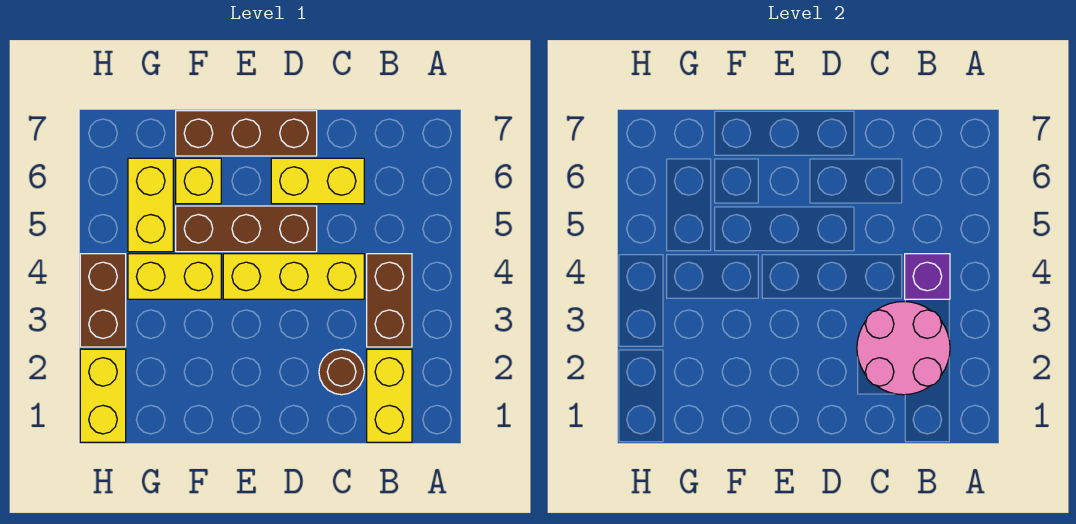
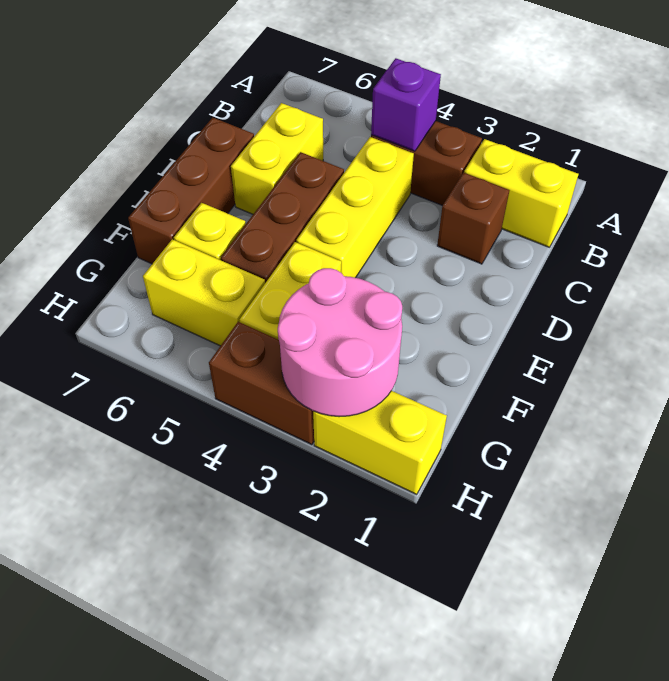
pink 2x2 round brick [857,302,950,395] -> pink 2x2 round brick moved to [278,268,402,417]
brown 1x1 round brick [319,349,364,395] -> brown 1x1 brick [437,173,509,264]

